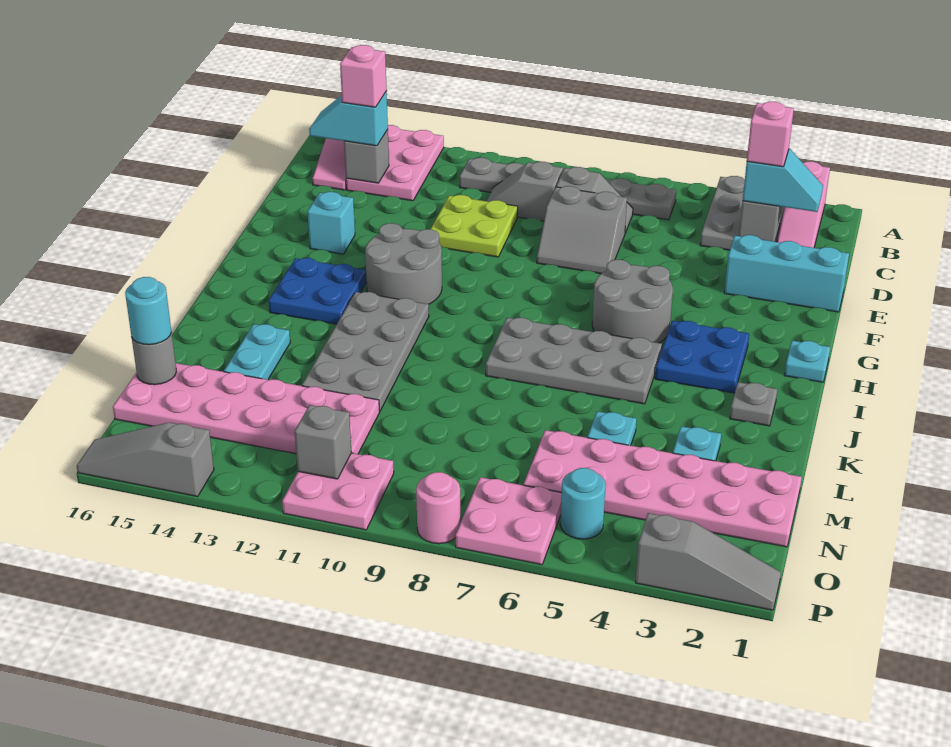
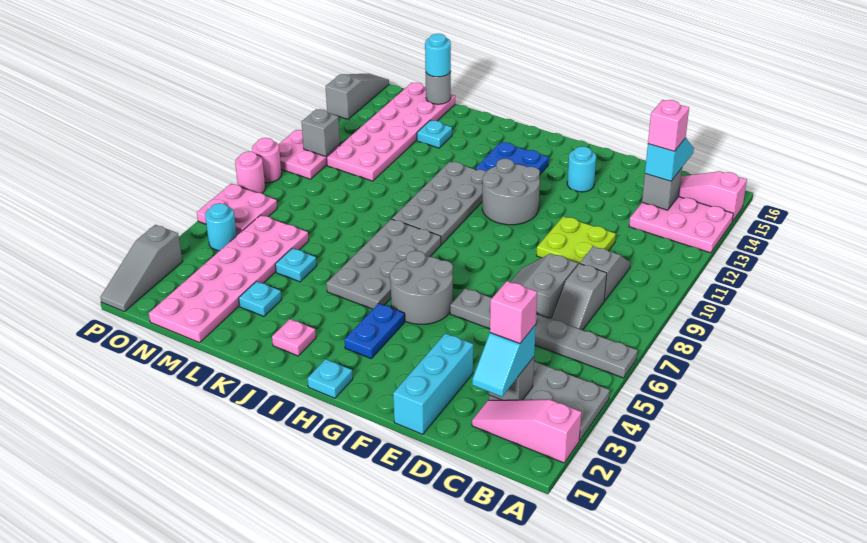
grey 1x6 plate [460,158,676,220] -> grey 1x6 plate turned to [450,288,638,378]
cyan 1x1 brick [307,192,355,254] -> cyan 1x1 round brick [567,146,596,192]
blue 2x2 plate [655,321,749,393] -> blue 1x2 plate [345,303,405,358]
grey 2x4 plate [302,292,429,411] -> grey 2x4 plate turned to [392,161,486,244]
grey 1x1 plate [730,382,777,426] -> pink 1x1 plate [272,319,316,356]
cyan 1x2 plate [224,324,290,380] -> cyan 1x1 plate [417,120,452,148]
none -> pink 1x1 round brick [252,138,282,183]

